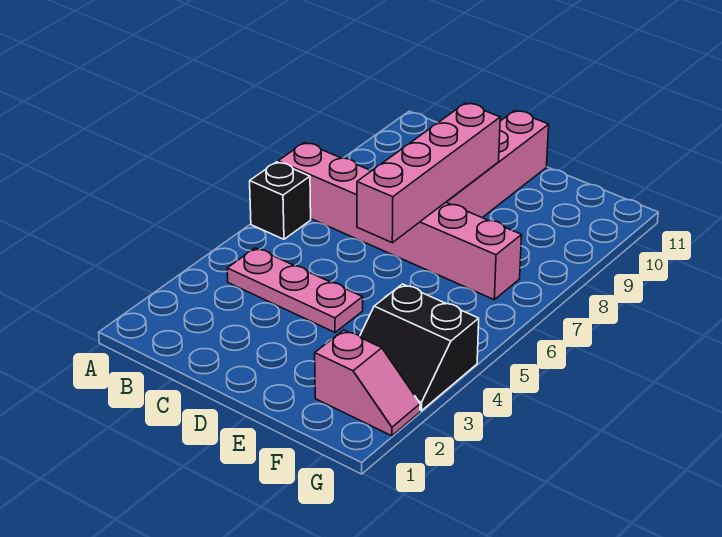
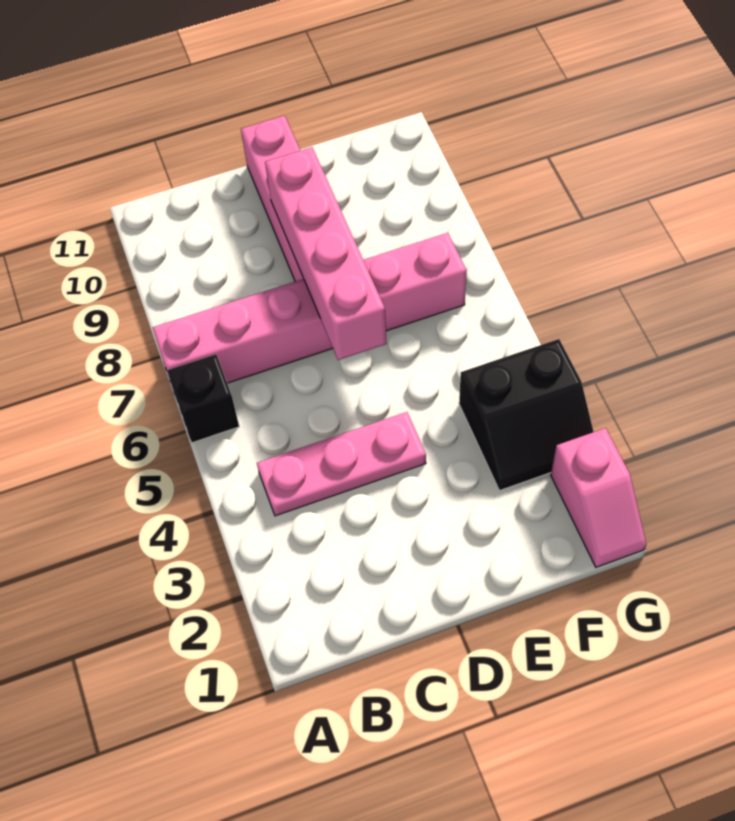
pink 1x2 slope [315,330,420,436] -> pink 1x2 slope turned to [551,428,646,567]

